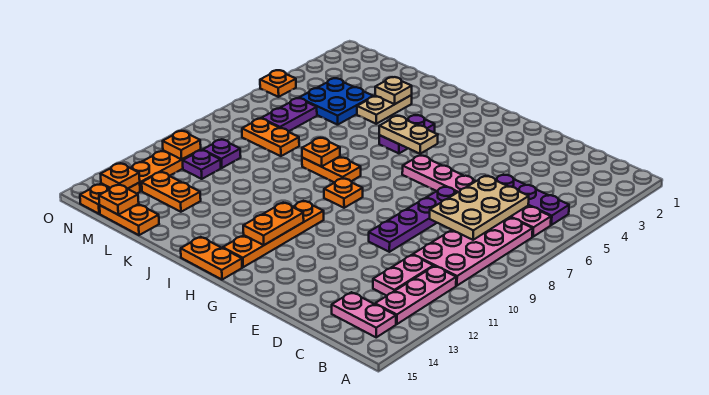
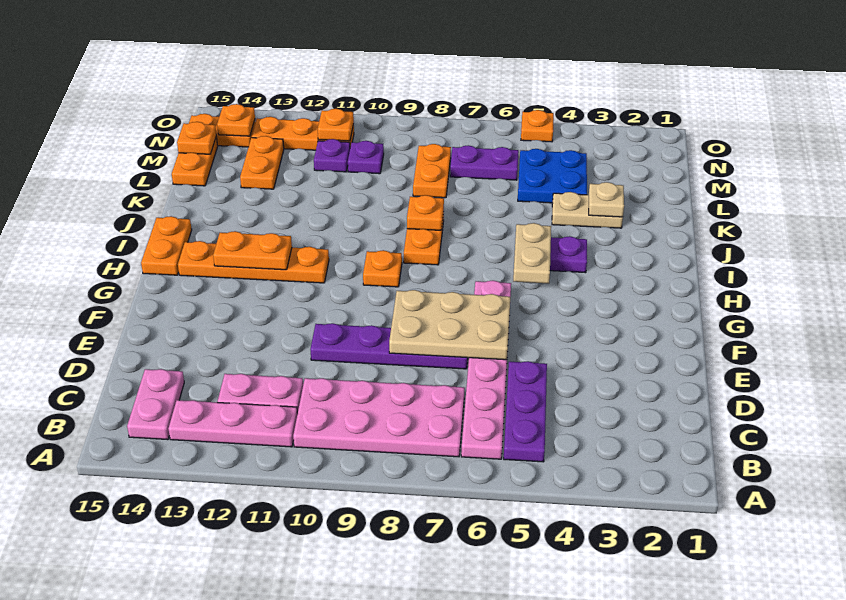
tan 2x3 plate [430,176,529,240] -> tan 2x3 plate moved to [389,290,510,360]

